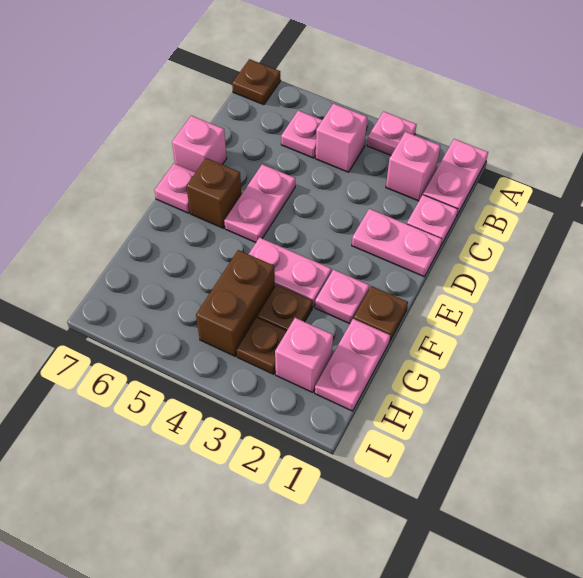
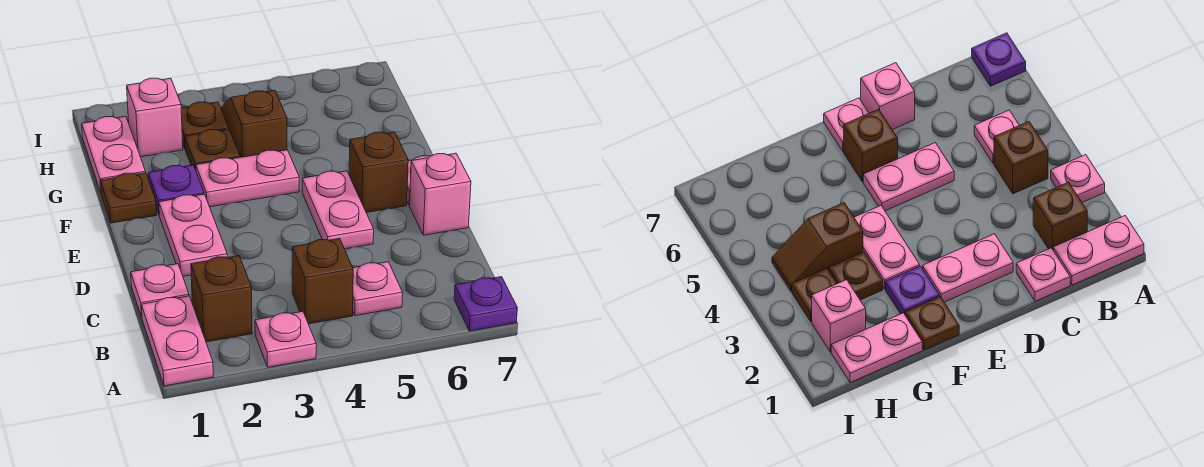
brown 1x1 plate [232,59,281,105] -> purple 1x1 plate [454,277,517,331]
pink 1x1 brick [386,132,440,201] -> brown 1x1 brick [191,256,252,342]
pink 1x1 brick [316,104,367,172] -> brown 1x1 brick [292,239,353,324]
pink 1x2 plate [352,209,442,277] -> pink 1x2 plate turned to [159,194,227,276]
pink 1x1 plate [315,270,369,324] -> purple 1x1 plate [148,165,204,214]
brown 1x2 brick [196,250,275,357] -> brown 1x2 slope [221,91,287,157]

